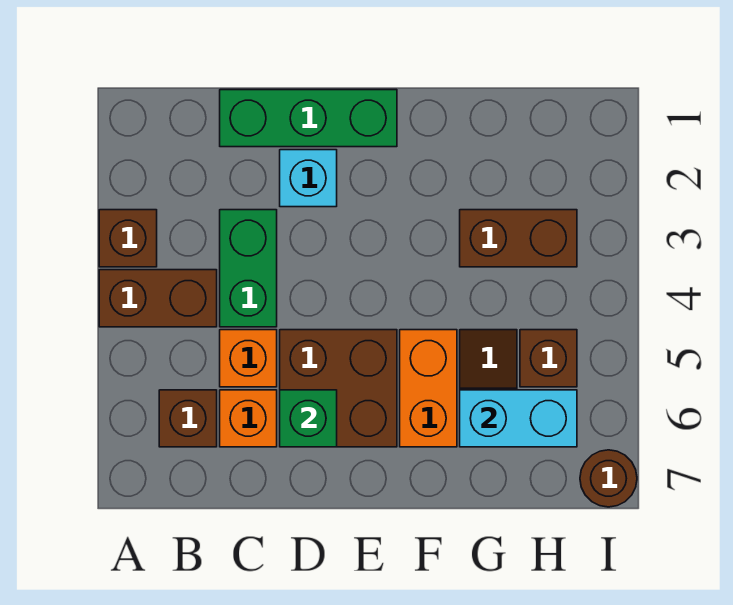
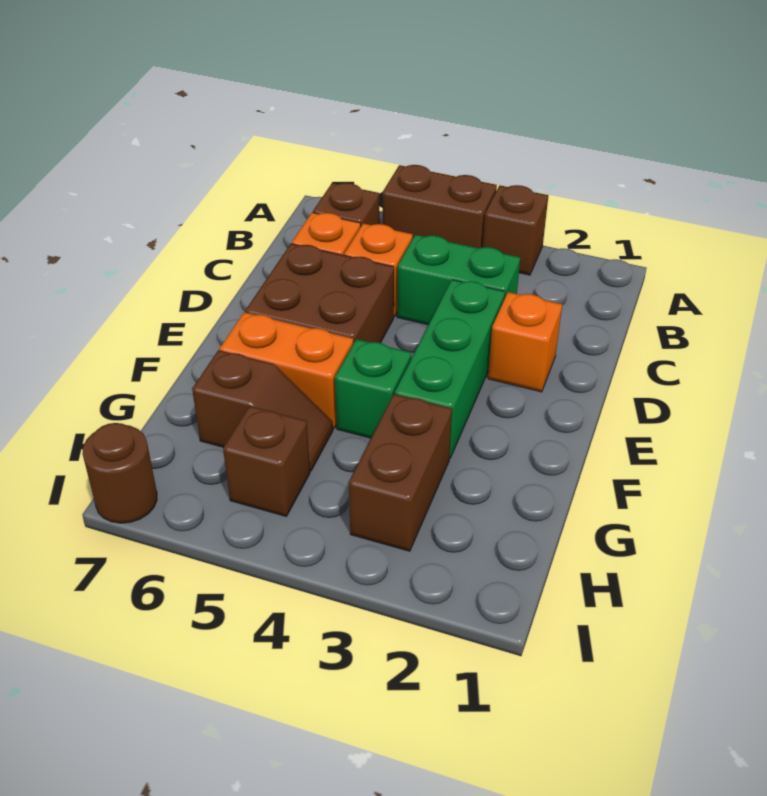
brown 1x2 brick [99,270,217,327] -> brown 1x2 brick turned to [382,165,497,248]
green 1x3 brick [220,90,397,147] -> green 1x3 brick moved to [395,280,505,459]
cyan 1x1 brick [280,150,337,207] -> orange 1x1 brick [488,292,562,392]
green 1x1 brick [280,390,337,447] -> green 1x1 brick moved to [335,339,411,438]
cyan 1x2 brick [460,390,577,447] -> none

